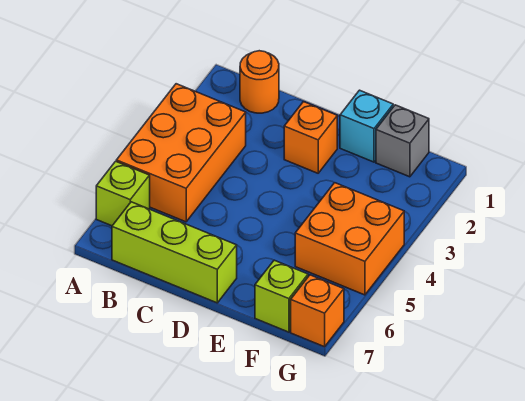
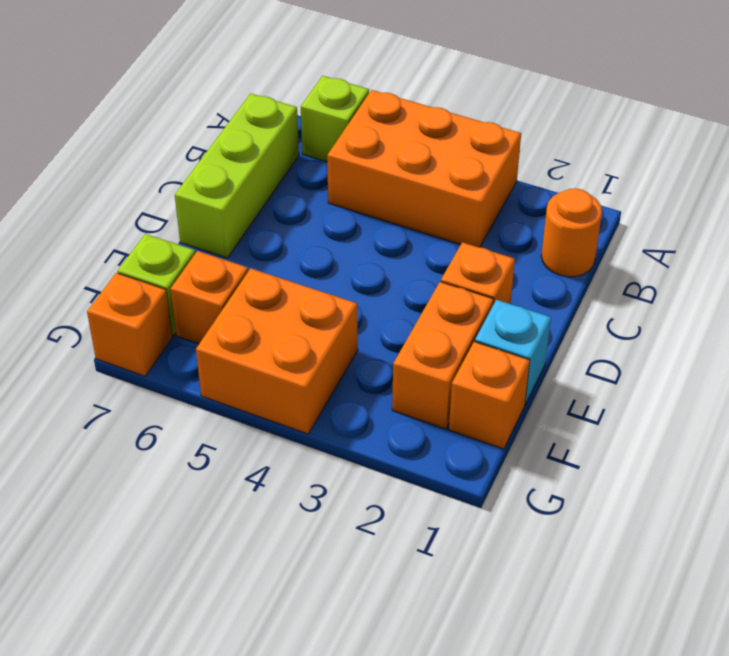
none -> orange 1x2 brick [392,282,494,429]
grey 1x1 brick [376,105,429,177] -> orange 1x1 brick [449,342,530,449]
none -> orange 1x1 brick [170,251,248,344]

